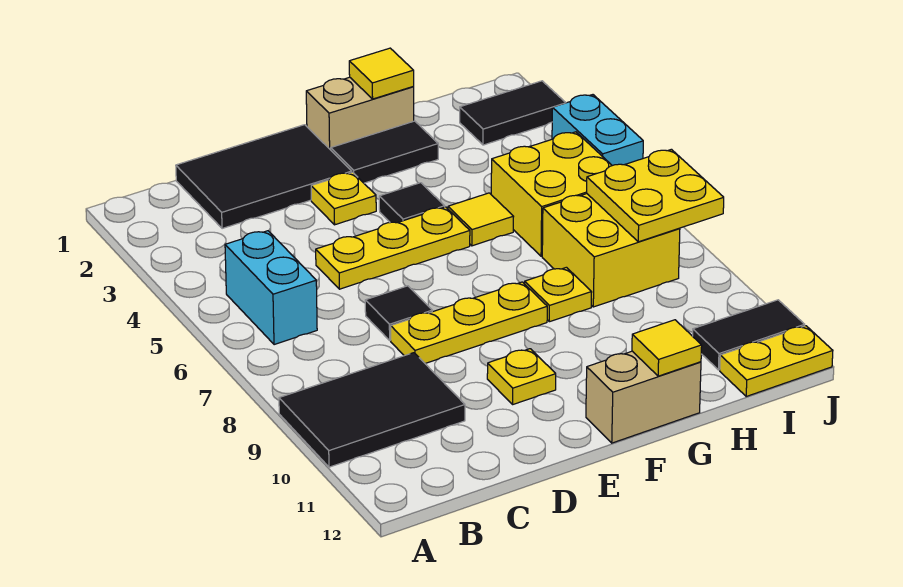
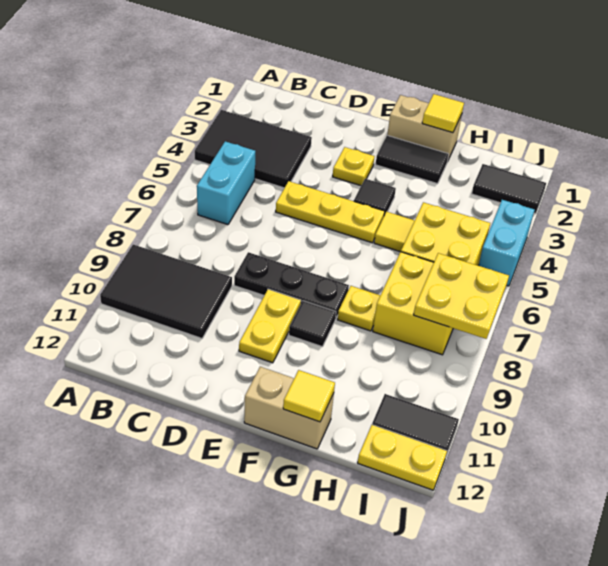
black 2x3 tile [176,125,352,229] -> black 2x3 tile moved to [195,110,312,188]
black 1x1 tile [365,286,432,340] -> black 1x1 tile moved to [289,301,336,347]
yellow 1x3 plate [391,282,547,363] -> black 1x3 plate [234,252,349,319]
yellow 1x1 plate [487,349,556,404] -> yellow 1x2 plate [239,289,301,363]

